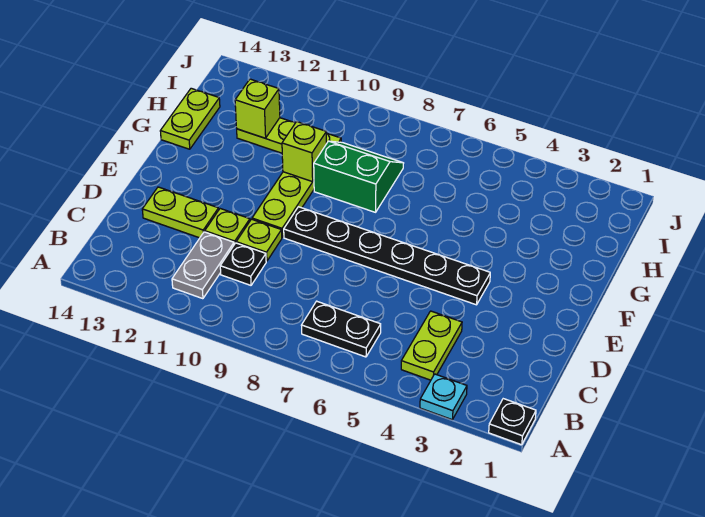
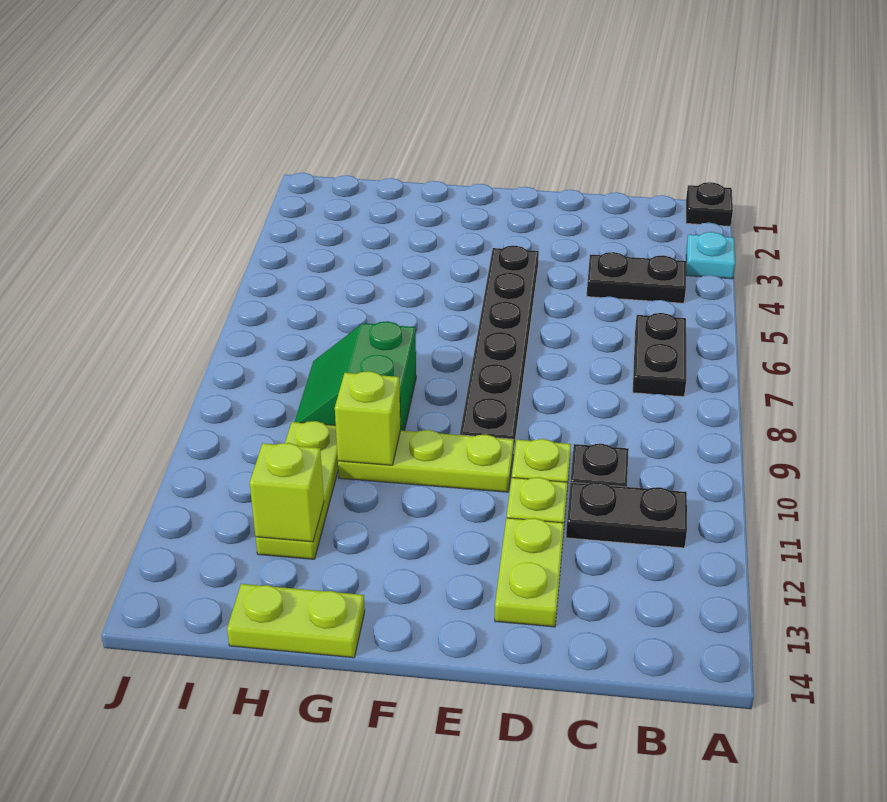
lime 1x2 plate [401,311,462,380] -> black 1x2 plate [587,252,686,303]
grey 1x2 plate [172,232,234,299] -> black 1x2 plate [566,482,687,548]

